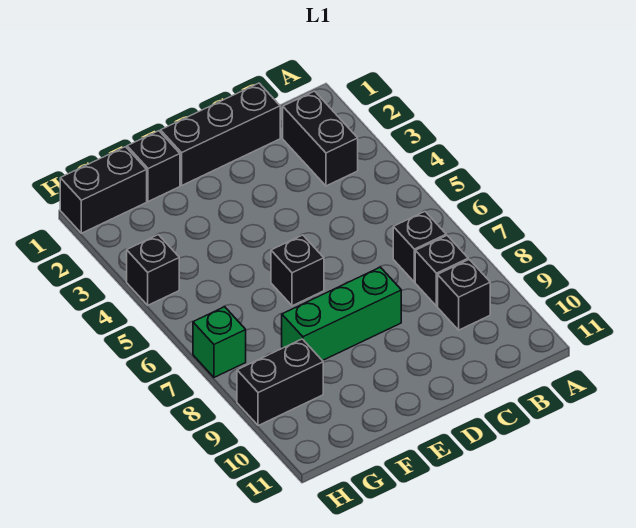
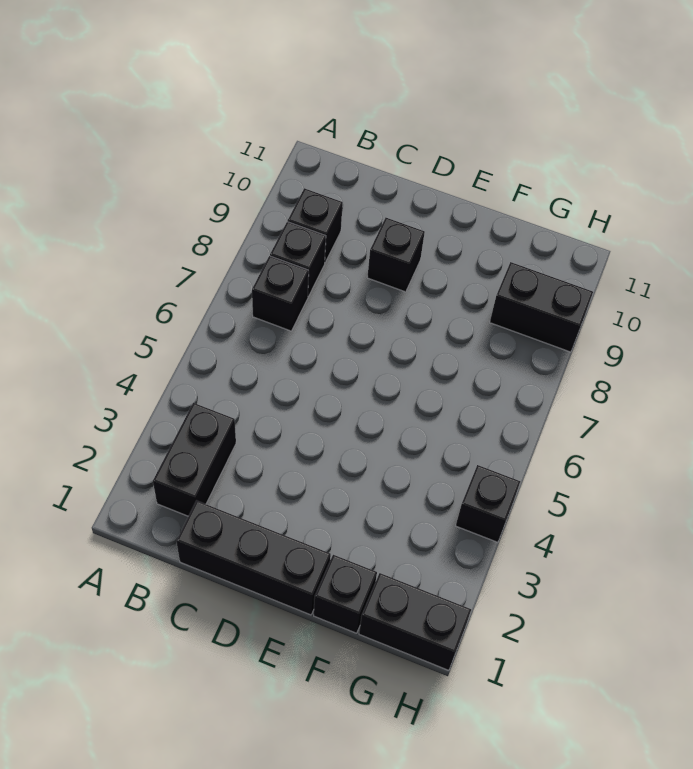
green 1x3 brick [282,267,401,361] -> none
black 1x1 brick [271,235,324,306] -> black 1x1 brick moved to [367,218,425,292]
green 1x1 brick [193,307,246,377] -> none

